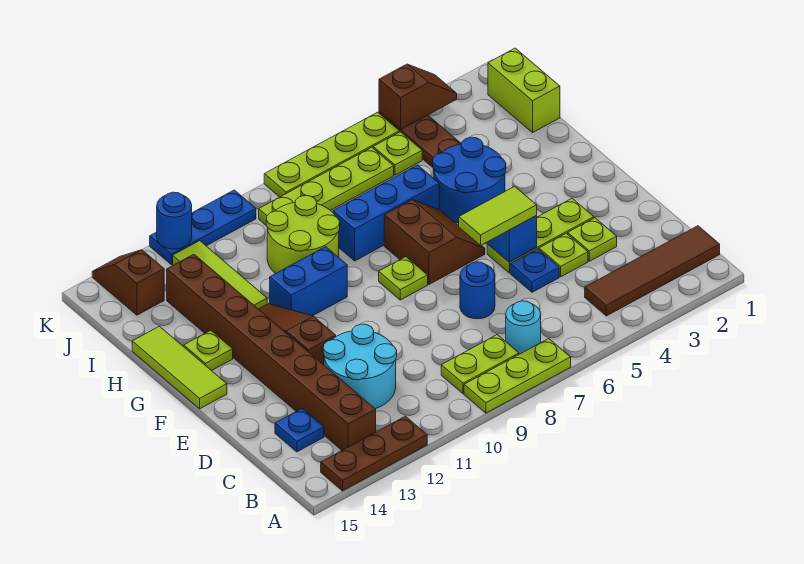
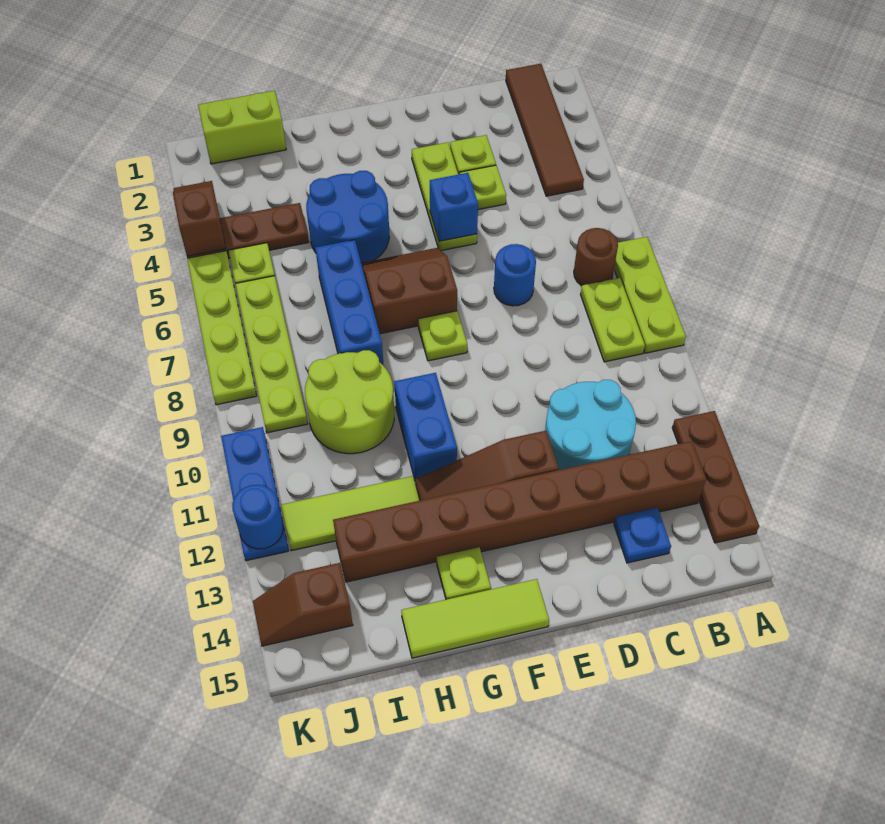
cyan 1x1 round brick [506,301,541,354] -> brown 1x1 round brick [574,228,618,286]
blue 1x1 plate [510,249,559,292] -> none
lime 1x2 tile [459,186,537,245] -> none

